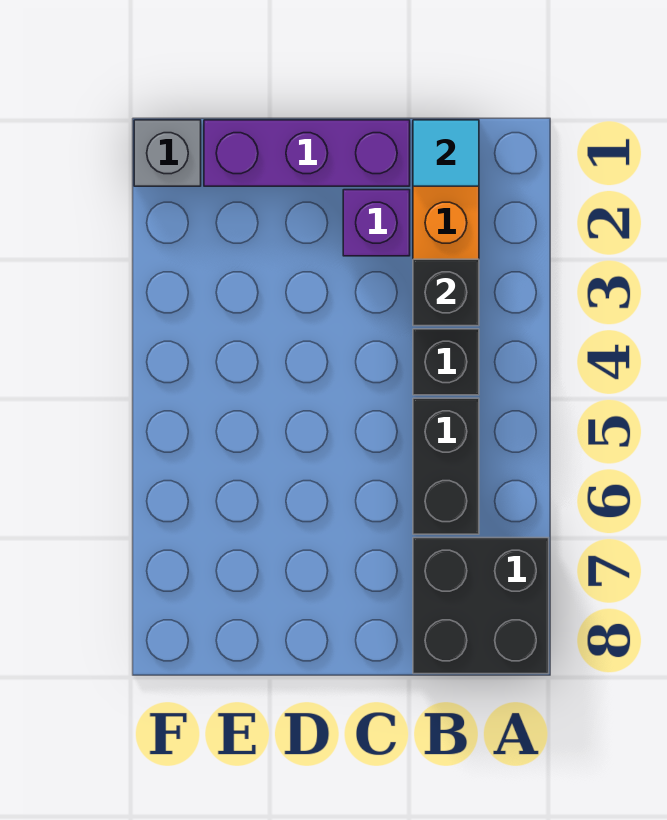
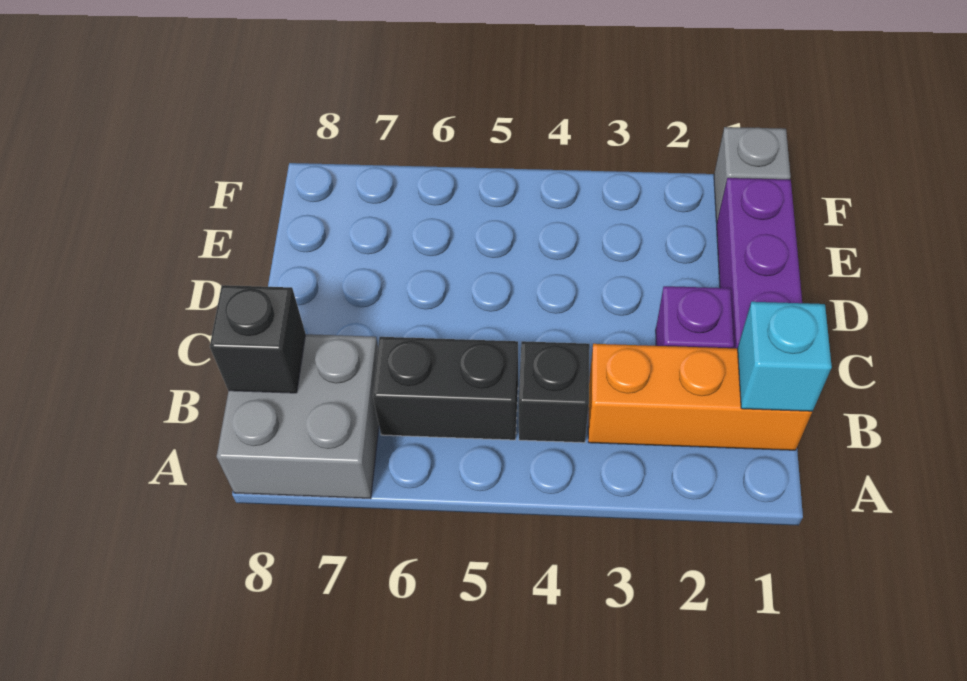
black 2x2 brick [413,538,549,674] -> grey 2x2 brick [217,334,379,499]
cyan 1x1 tile [413,120,479,186] -> cyan 1x1 brick [738,302,832,411]
black 1x1 brick [413,259,479,326] -> black 1x1 brick moved to [210,285,306,393]

